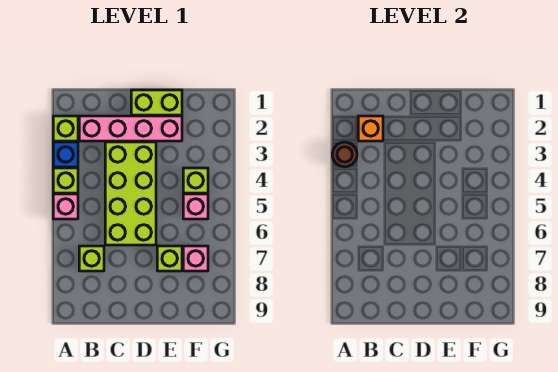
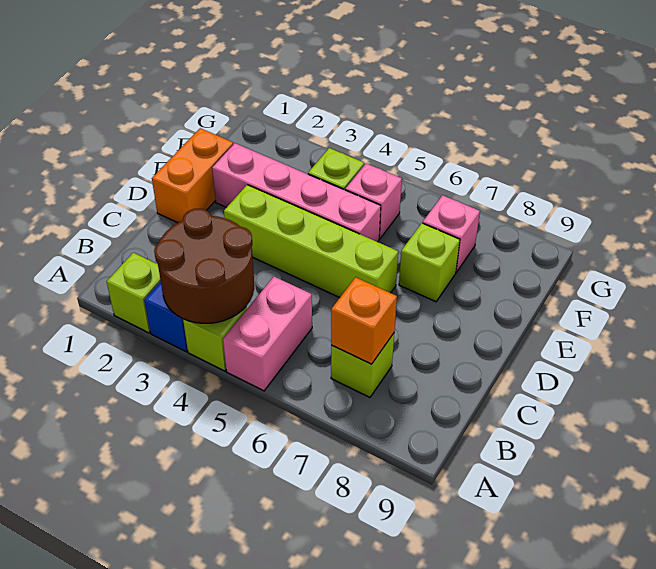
brown 1x1 round brick [332,142,357,167] -> brown 2x2 round brick [154,209,254,323]
pink 1x1 brick [53,194,78,219] -> pink 1x2 brick [223,277,312,391]
pink 1x4 brick [79,116,182,141] -> pink 1x4 brick turned to [212,143,381,242]
orange 1x1 brick [358,116,383,141] -> orange 1x1 brick moved to [331,277,397,364]
lime 2x4 brick [105,142,156,245] -> lime 1x4 brick [224,185,398,298]
lime 1x2 brick [131,90,182,115] -> orange 1x2 brick [152,128,233,223]

